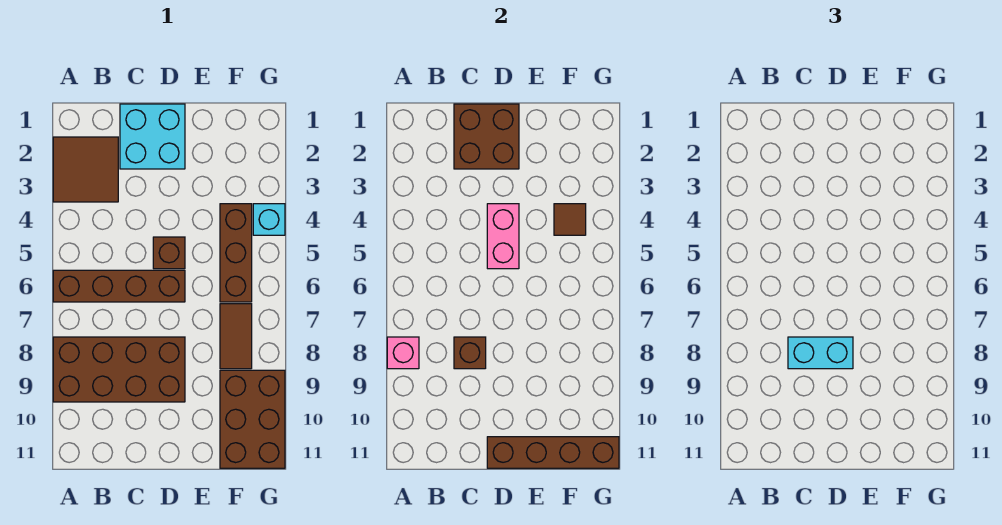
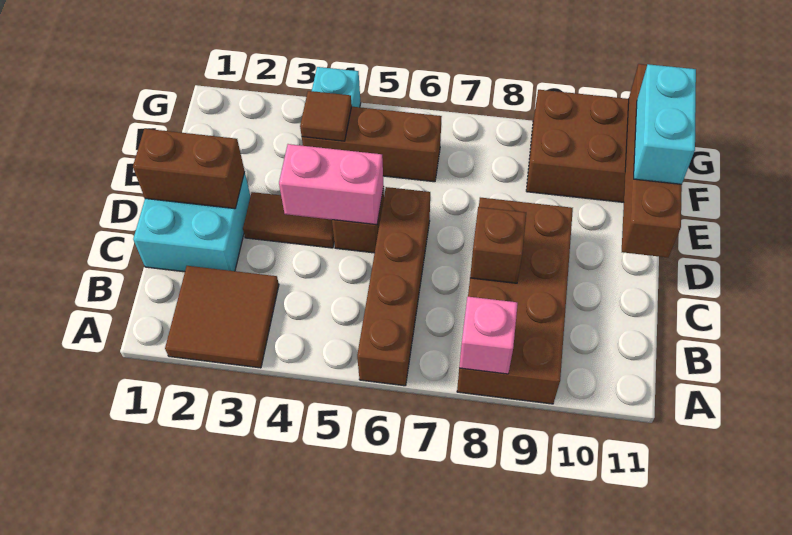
brown 2x2 brick [454,104,519,169] -> brown 1x2 brick [133,129,245,209]
cyan 1x2 brick [788,337,853,369] -> cyan 1x2 brick moved to [634,64,696,184]
brown 1x2 tile [220,304,252,369] -> brown 1x2 tile moved to [243,192,334,248]

